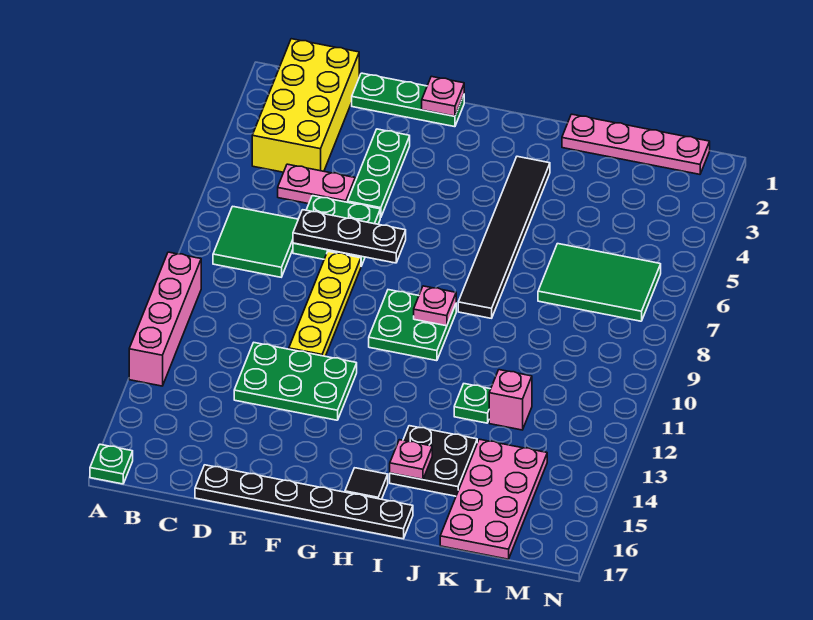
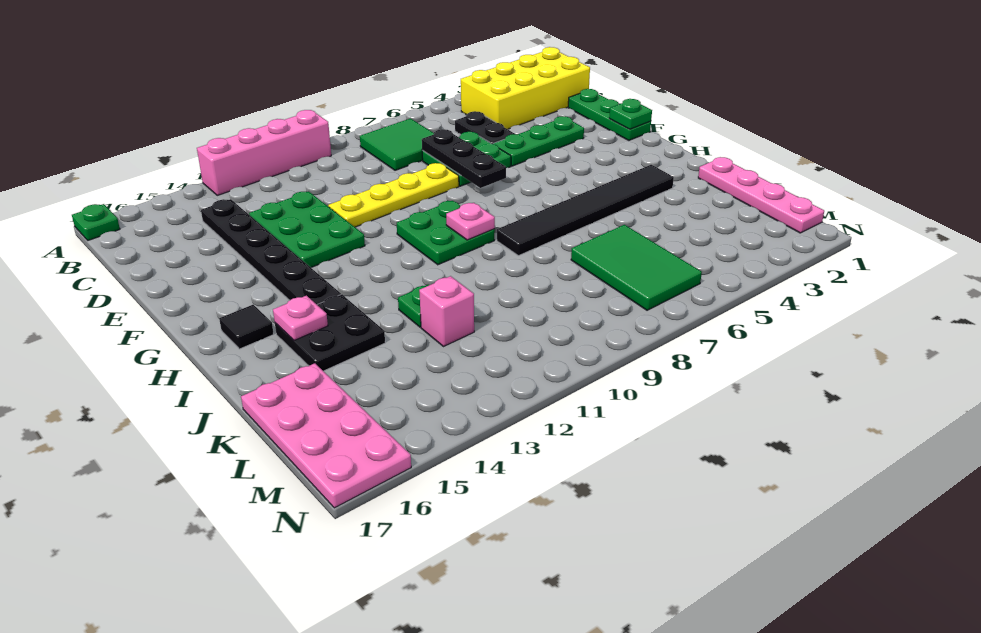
pink 1x2 plate [278,164,355,204] -> black 1x2 plate [455,111,515,144]
black 1x6 plate [195,465,413,539] -> black 1x6 plate moved to [201,199,341,304]
pink 1x1 plate [422,76,464,116] -> green 1x1 plate [609,99,652,129]
pink 2x4 plate [440,439,547,559] -> pink 2x4 plate turned to [241,363,411,508]

